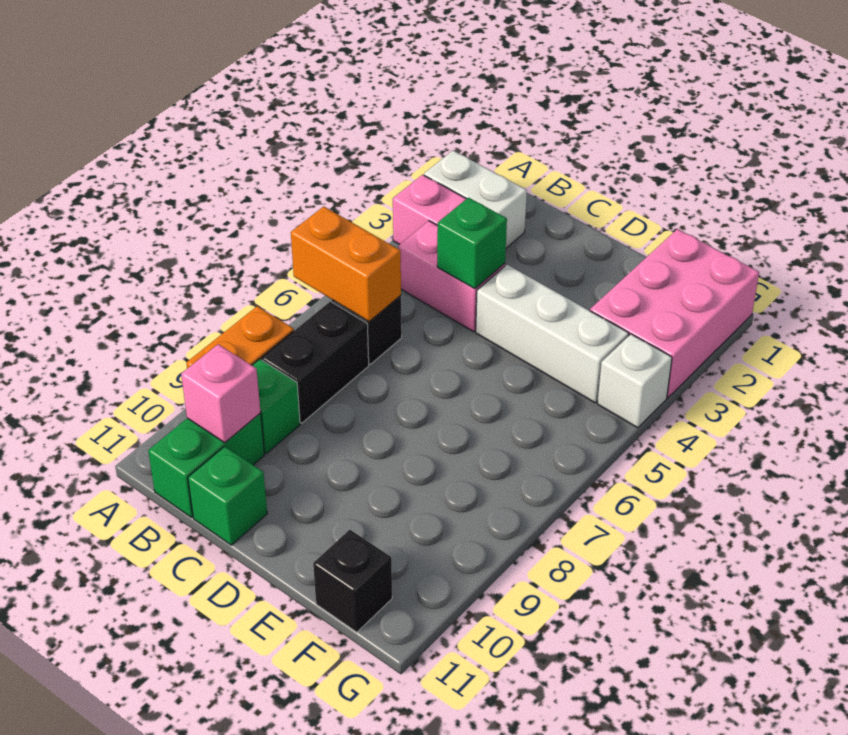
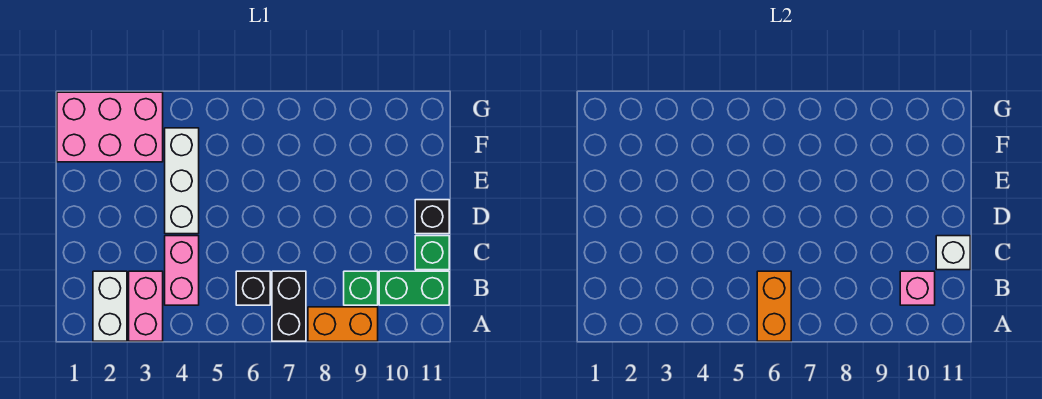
black 1x2 brick [262,301,369,423] -> black 1x2 brick turned to [272,271,306,341]
green 1x1 brick [437,197,507,289] -> none
black 1x1 brick [313,530,392,632] -> black 1x1 brick moved to [415,200,449,234]
white 1x1 brick [597,334,672,428] -> white 1x1 brick moved to [936,236,970,270]

